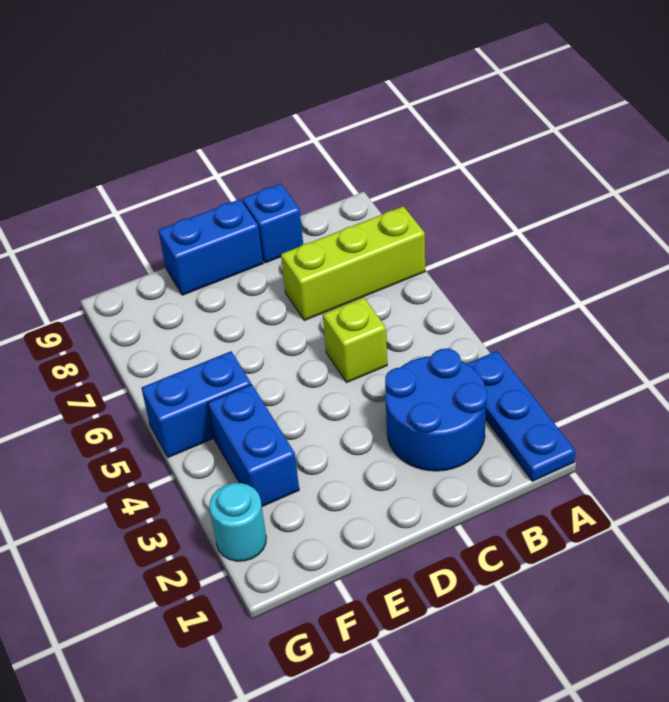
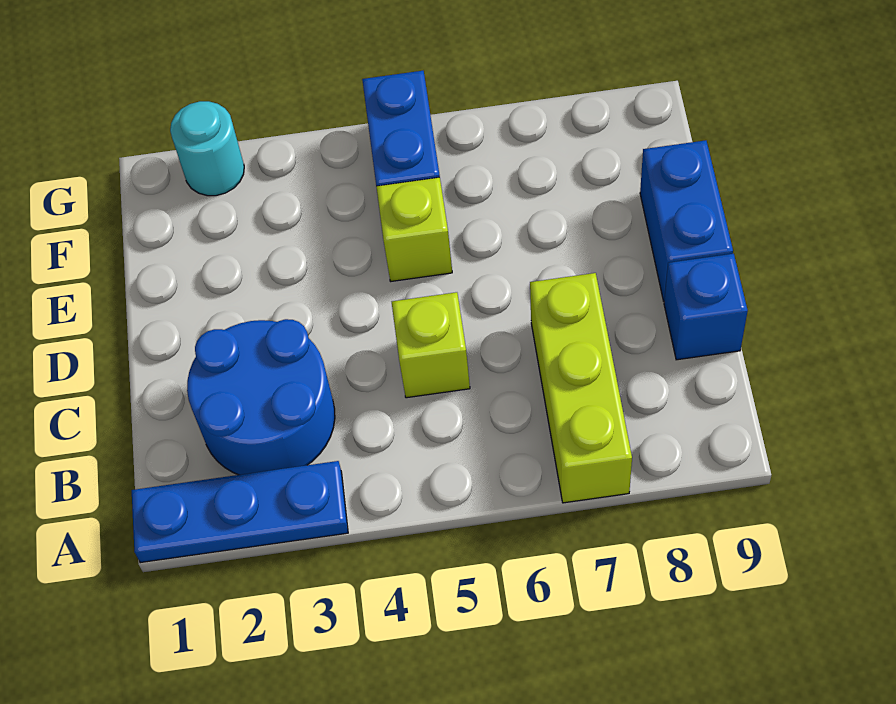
none -> lime 1x1 brick [376,177,452,281]
blue 1x2 brick [208,384,299,507] -> none

